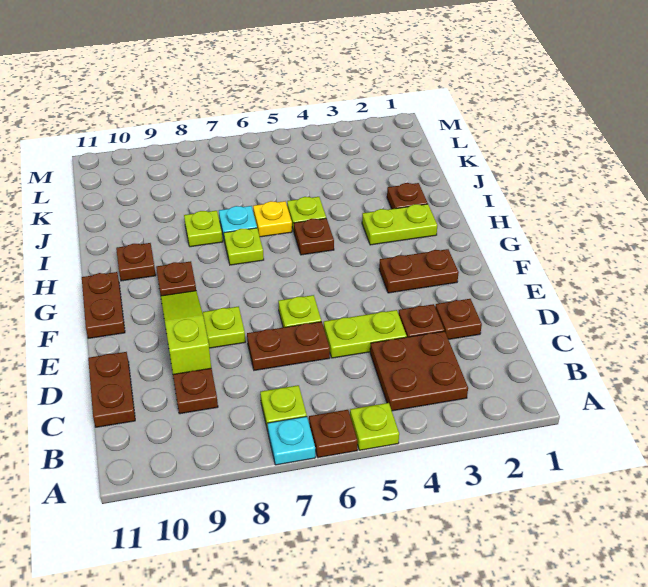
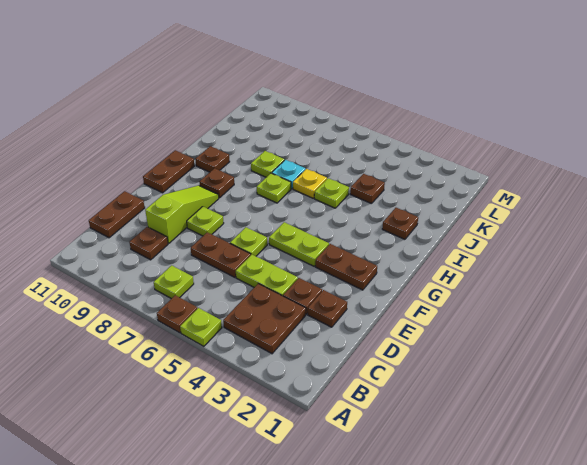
cyan 1x1 plate [267,417,315,465] -> none
lime 1x2 plate [362,204,437,245] -> lime 1x2 plate moved to [269,222,329,266]
brown 1x1 plate [294,218,334,255] -> brown 1x1 plate moved to [350,174,385,204]

